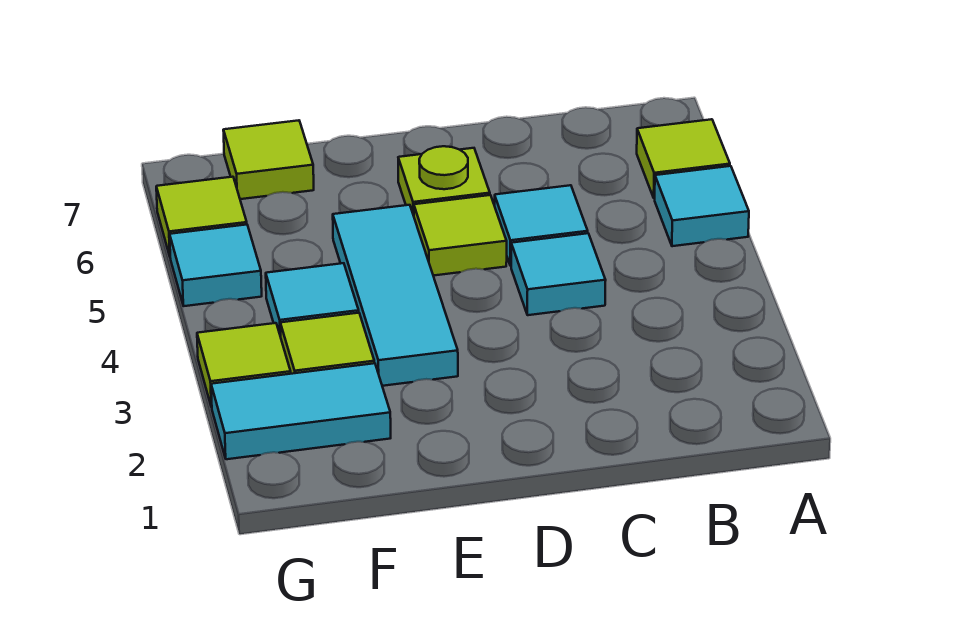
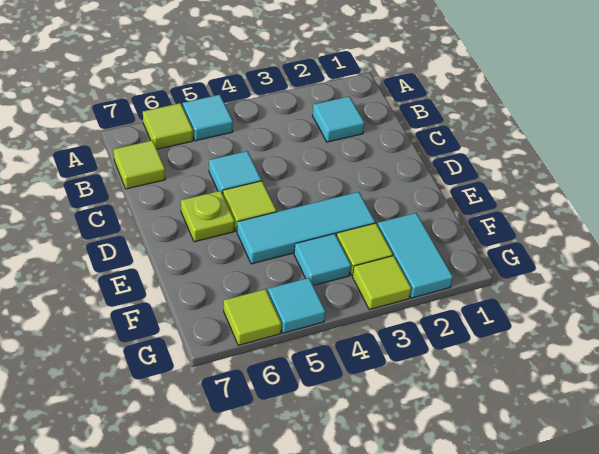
cyan 1x1 tile [511,233,606,315] -> cyan 1x1 tile moved to [312,96,364,142]
lime 1x1 tile [223,120,314,199] -> lime 1x1 tile moved to [114,140,165,189]

